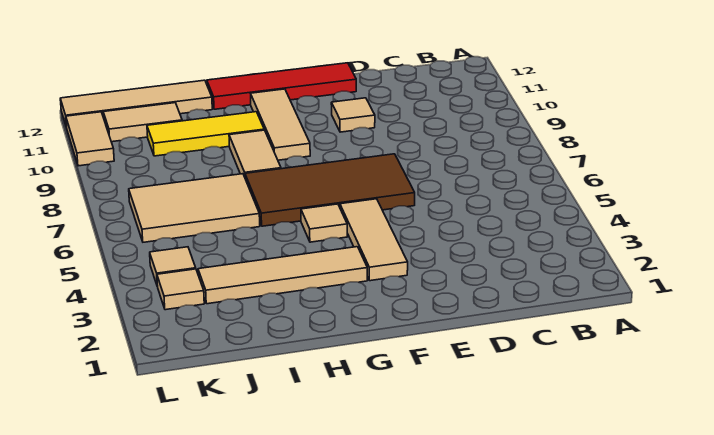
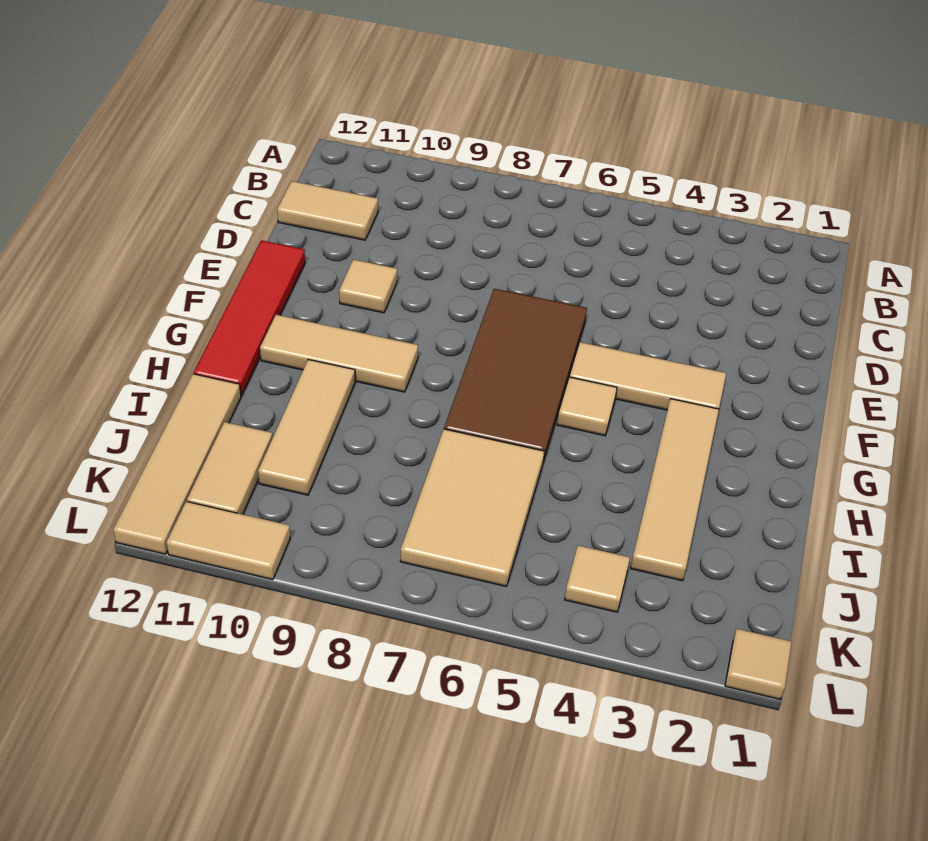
tan 1x2 tile [229,130,281,177] -> tan 1x2 tile moved to [277,181,378,240]
yellow 1x3 tile [147,112,264,156] -> tan 1x3 tile [258,360,355,495]
tan 1x1 tile [157,269,204,310] -> tan 1x1 tile moved to [725,629,792,699]

